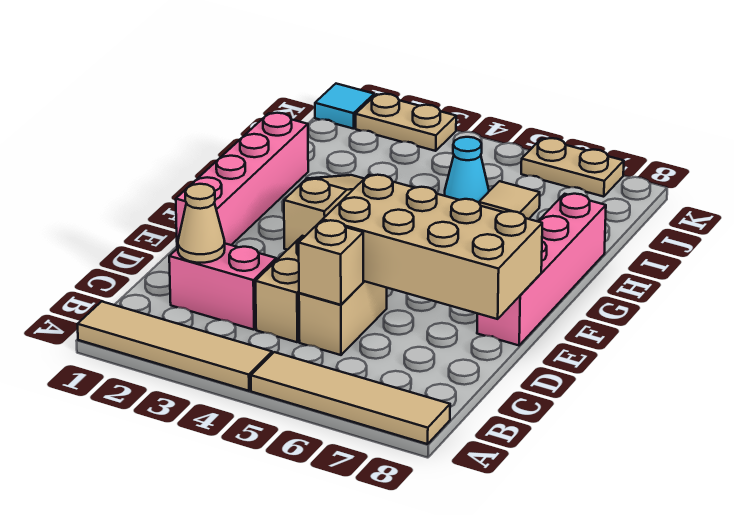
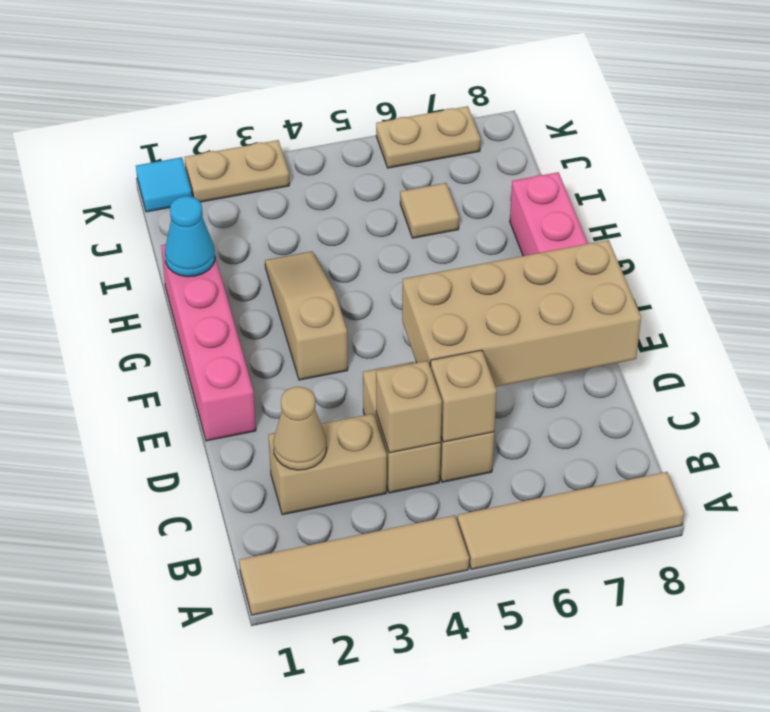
pink 1x2 brick [169,244,276,330] -> tan 1x2 brick [269,414,387,515]
none -> tan 1x1 brick [376,361,442,453]
cyan 1x1 cone [445,137,489,202] -> cyan 1x1 cone moved to [165,196,215,277]

